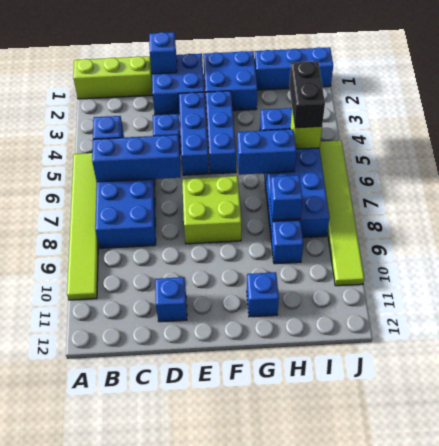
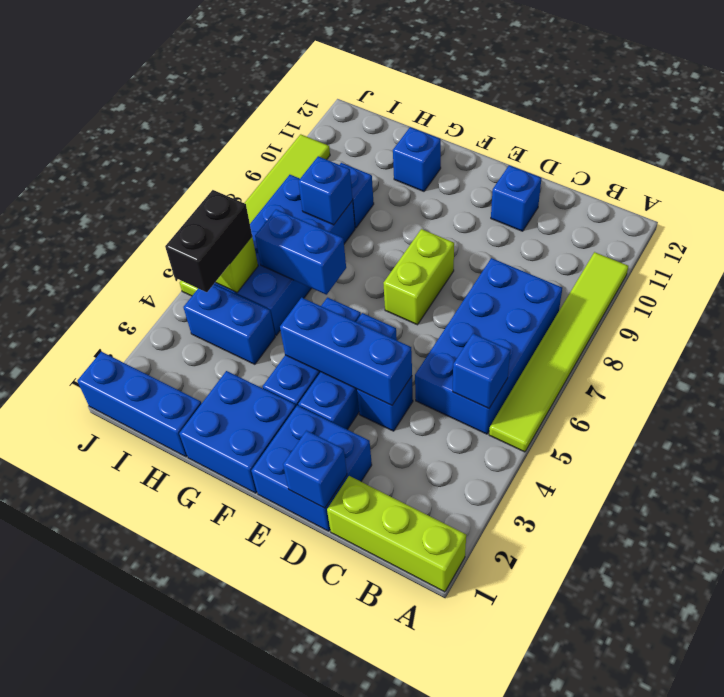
blue 1x3 brick [92,135,181,182] -> blue 1x3 brick moved to [280,298,412,405]
lime 2x2 brick [182,176,242,244] -> lime 1x2 brick [384,229,454,325]

